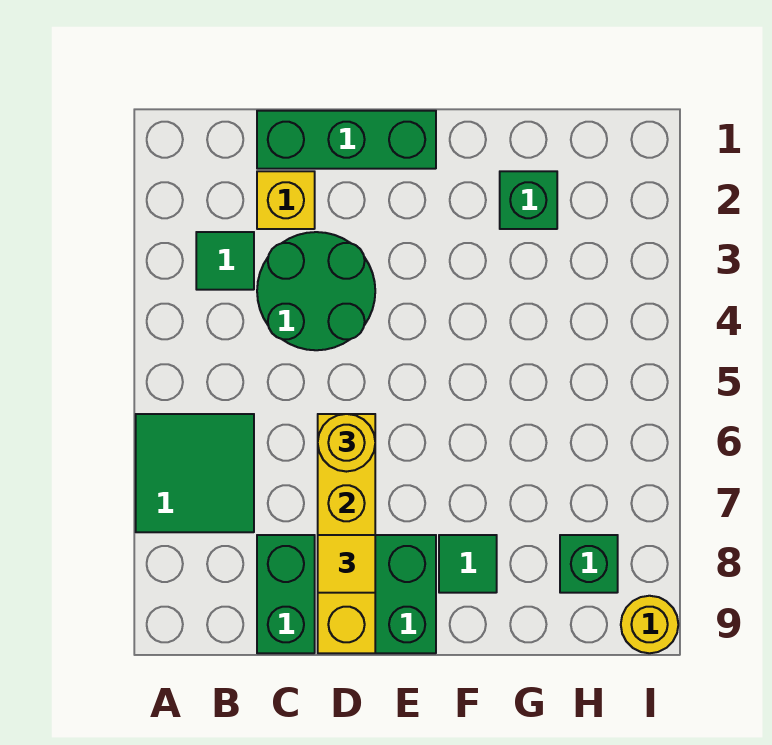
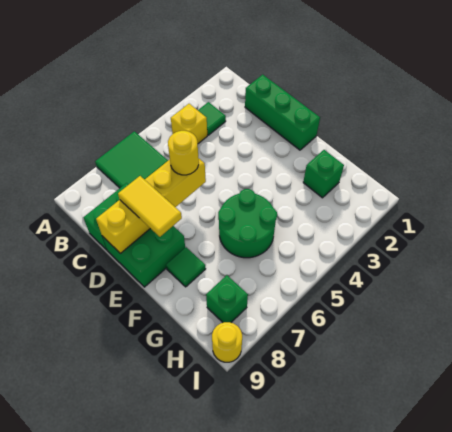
yellow 1x1 brick [257,171,315,229] -> yellow 1x1 brick moved to [171,104,207,144]
green 2x2 round brick [257,232,375,350] -> green 2x2 round brick moved to [218,189,277,258]
yellow 1x1 tile [318,535,375,593] -> yellow 1x2 tile [118,176,182,237]

